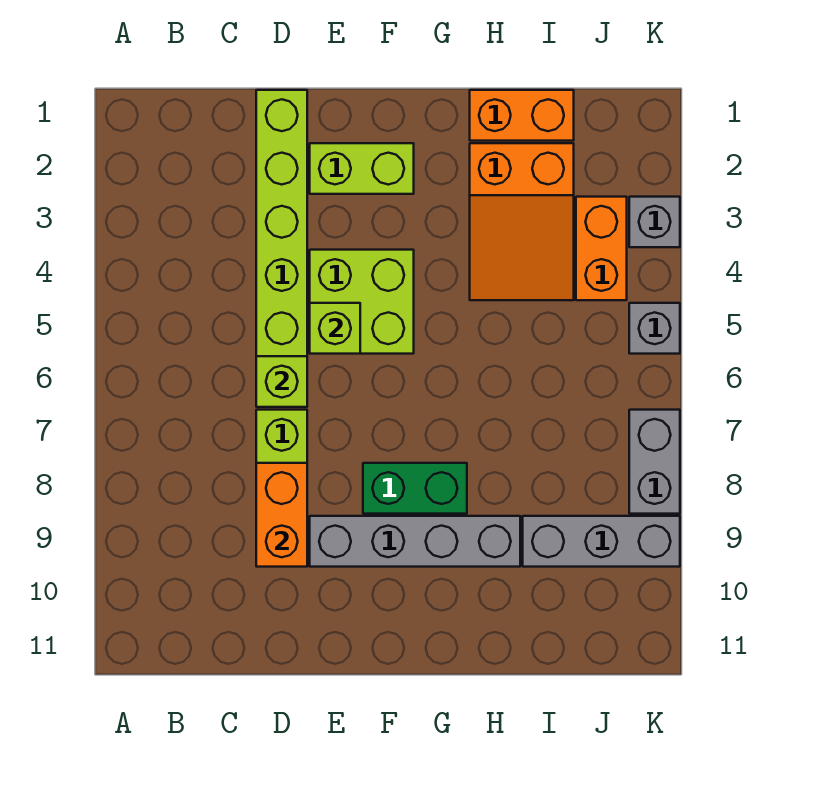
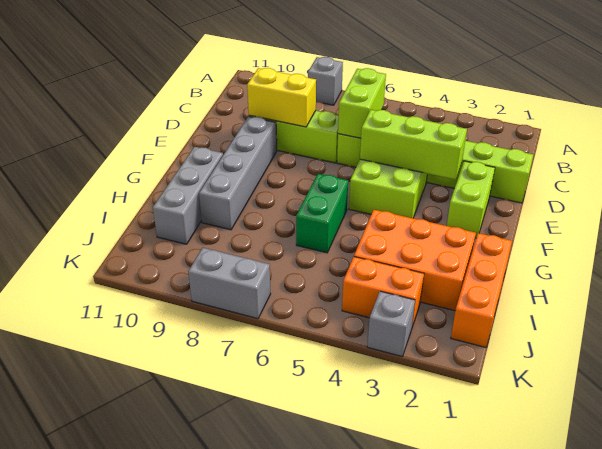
lime 1x1 brick [256,356,307,407] -> lime 1x2 brick [338,68,386,138]
orange 1x2 brick [256,463,307,567] -> yellow 1x2 brick [247,68,316,127]
lime 1x1 brick [310,303,360,354] -> lime 1x3 brick [360,110,467,179]
green 1x2 brick [363,463,467,514] -> green 1x2 brick moved to [296,174,348,253]
orange 1x2 brick [470,90,574,141] -> orange 1x3 brick [451,233,512,347]
orange 2x3 slope [470,143,574,300] -> orange 2x3 brick [354,210,476,311]
grey 1x3 brick [523,516,680,567] -> grey 1x3 brick moved to [153,147,223,244]
grey 1x1 brick [629,303,680,354] -> grey 1x1 brick moved to [308,57,343,105]

